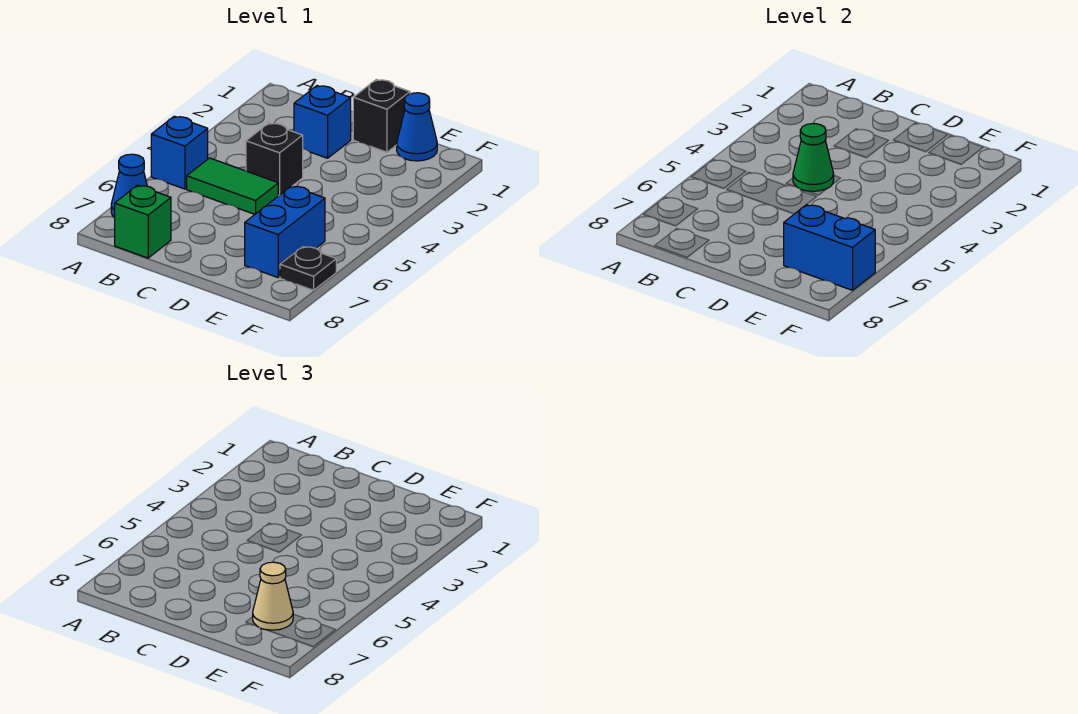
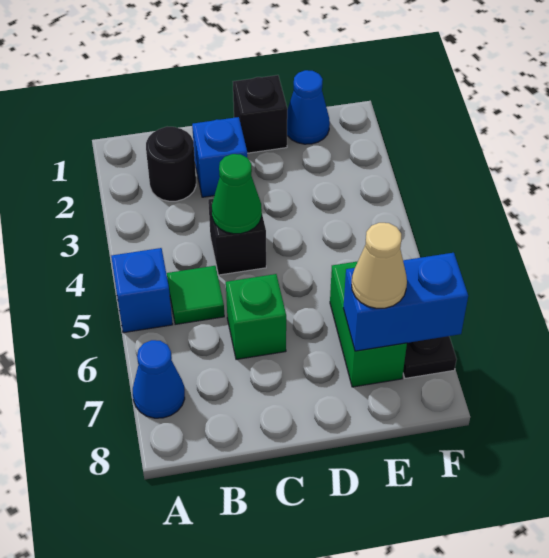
none -> black 1x1 round brick [146,127,196,201]
green 1x2 tile [187,158,278,214] -> green 1x1 tile [167,266,224,325]
green 1x1 brick [115,185,171,258] -> green 1x1 brick moved to [226,274,286,359]
blue 1x2 brick [245,186,325,277] -> green 1x2 brick [330,261,407,387]

